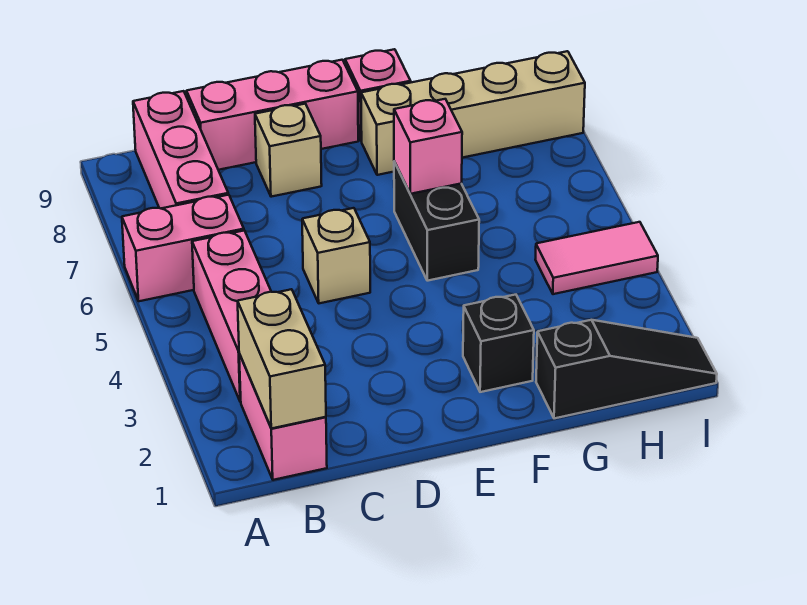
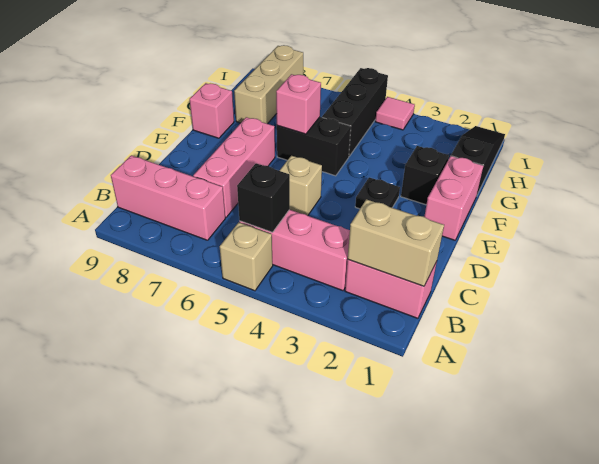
pink 1x2 brick [122,195,244,301] -> pink 1x2 brick moved to [424,156,483,240]
none -> black 1x1 brick [237,163,290,232]
pink 1x3 brick [186,60,358,170] -> pink 1x3 brick moved to [193,117,275,217]
tan 1x1 brick [255,104,322,197] -> tan 1x1 brick moved to [220,222,273,291]
none -> black 1x1 plate [355,177,400,209]
tan 1x4 brick [361,51,585,175] -> tan 1x3 brick [234,45,303,124]
none -> black 1x3 brick [322,68,388,156]
pink 1x2 tile [535,222,658,294] -> pink 1x1 tile [375,97,415,130]

